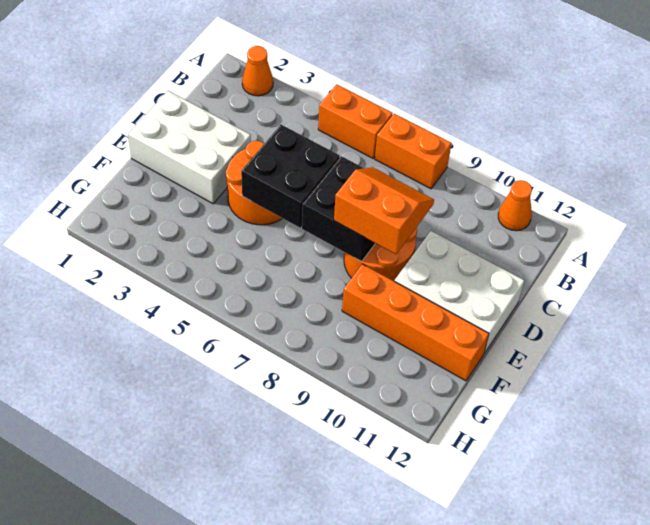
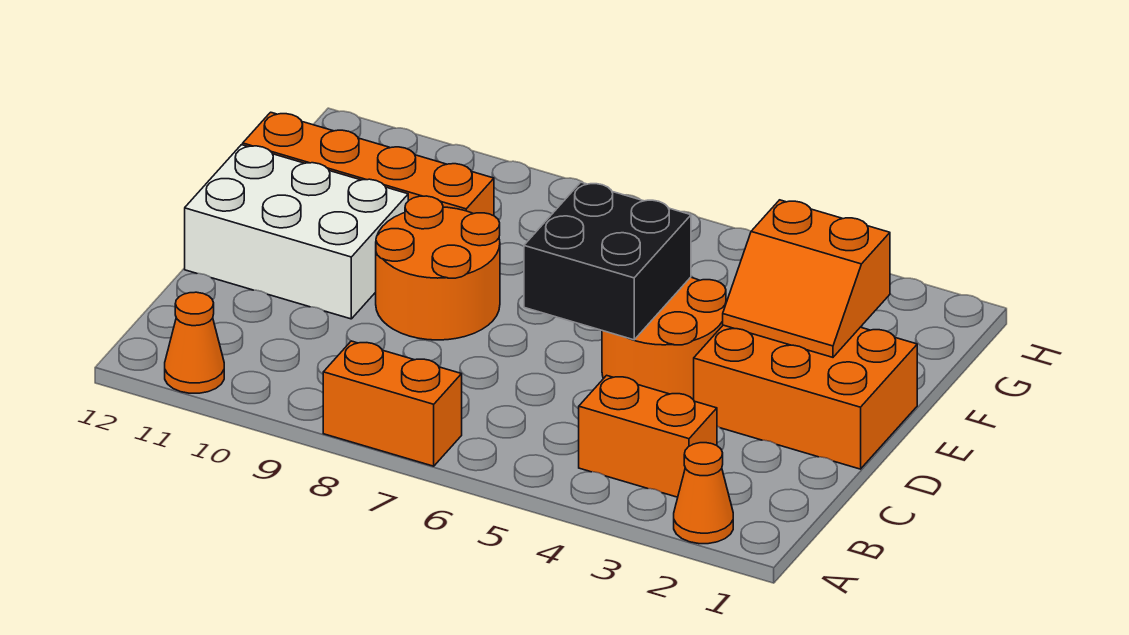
orange 1x2 brick [318,84,392,158] -> orange 1x2 brick moved to [579,375,717,497]
white 2x3 brick [128,91,251,204] -> orange 2x3 brick [694,325,917,469]
black 2x2 brick [302,156,375,261] -> none
orange 2x2 slope [334,167,434,254] -> orange 2x2 slope moved to [723,200,890,357]

